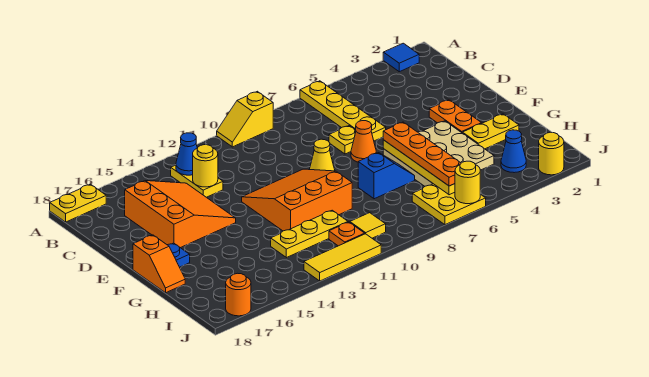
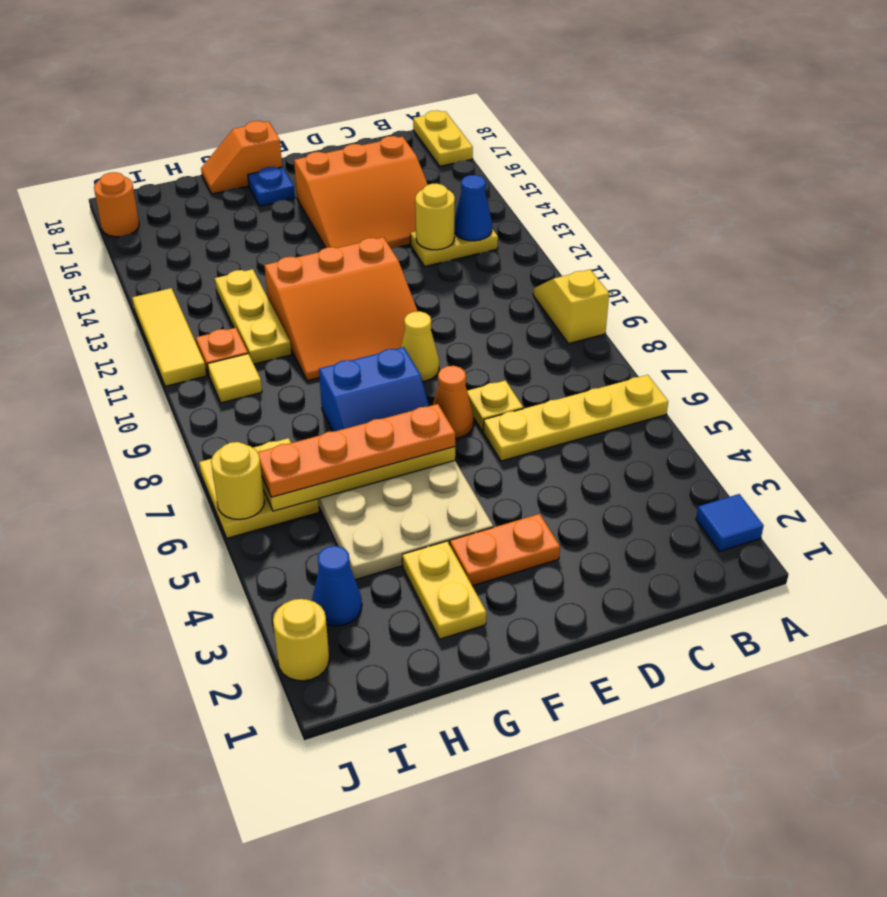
orange 3x3 slope [242,169,352,231] -> orange 3x3 slope turned to [264,237,418,381]
blue 1x2 slope [358,153,415,199] -> blue 2x2 slope [319,347,429,431]

